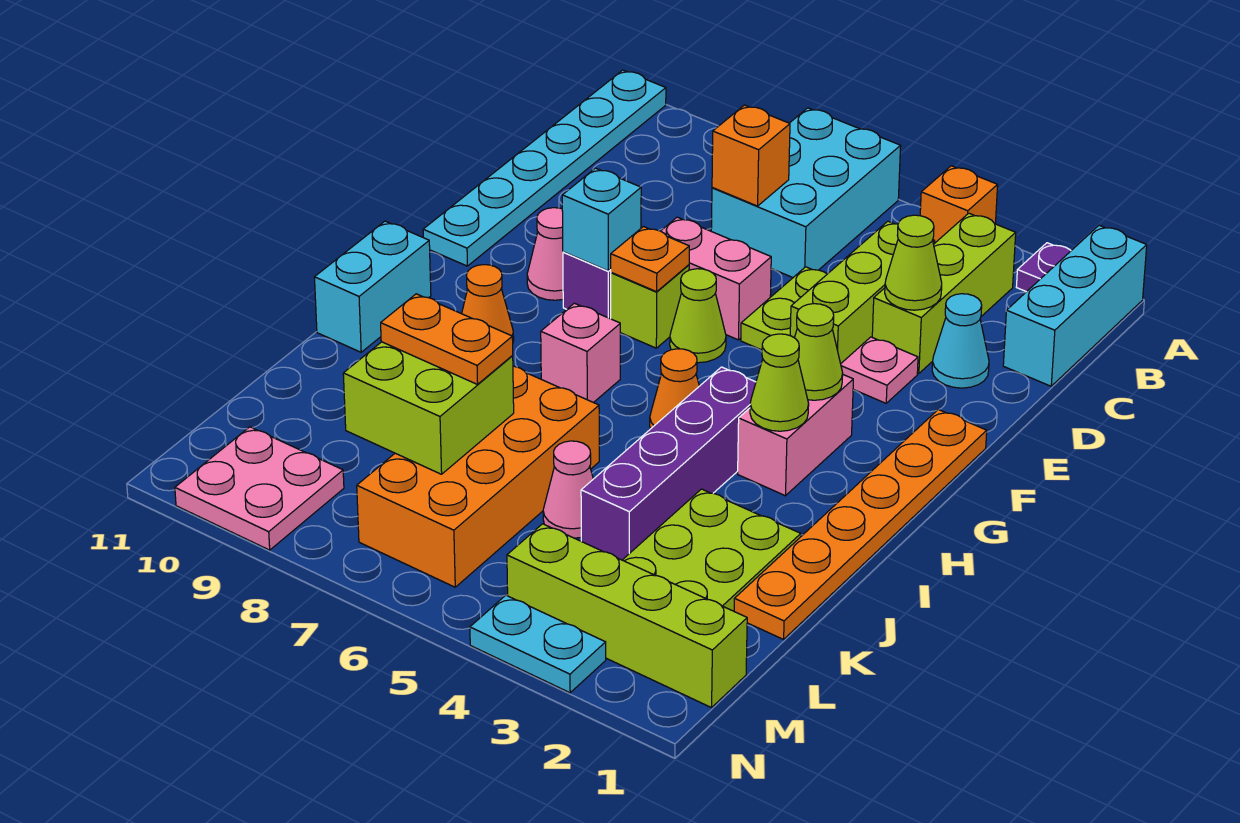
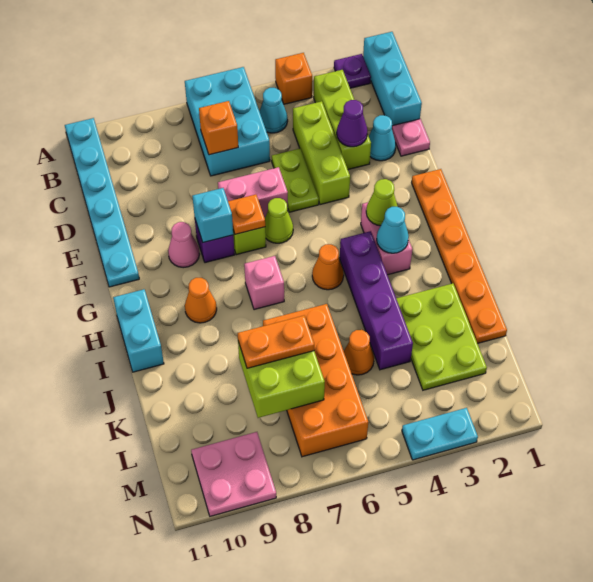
none -> cyan 1x1 cone [259,88,288,133]
lime 1x1 cone [885,215,942,310] -> purple 1x1 cone [337,100,368,147]
pink 1x1 plate [841,337,918,403] -> pink 1x1 plate moved to [392,119,430,156]
lime 1x1 cone [750,334,809,431] -> cyan 1x1 cone [377,207,409,253]
pink 1x1 cone [543,441,593,538] -> orange 1x1 cone [344,330,374,375]
lime 1x4 brick [507,524,747,708] -> none

